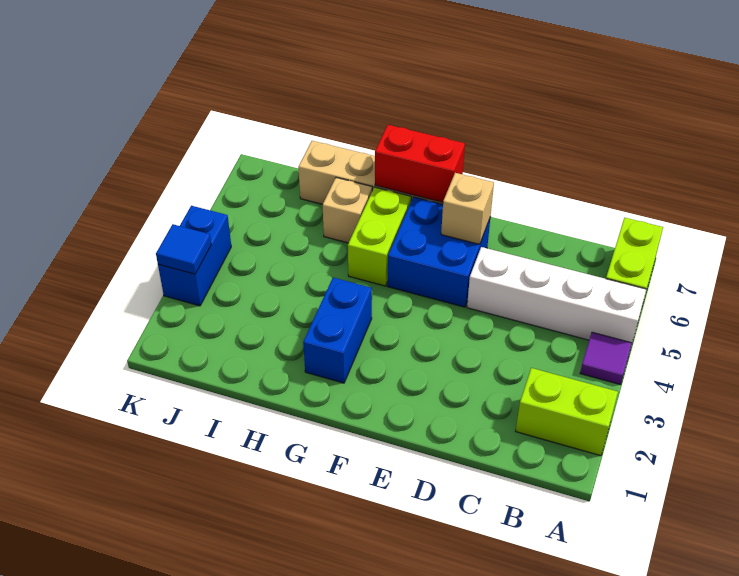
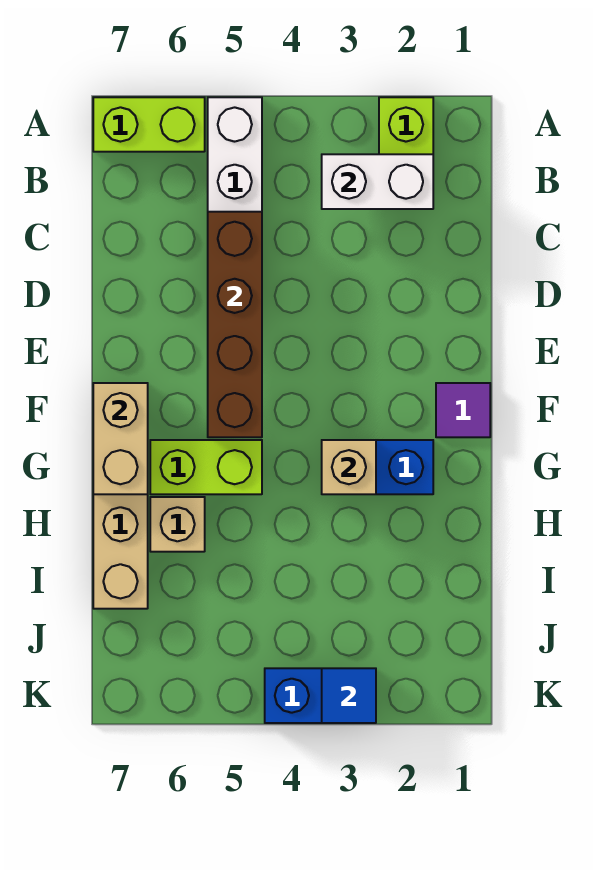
purple 1x1 tile [580,332,632,385] -> purple 1x1 tile moved to [436,383,490,437]
none -> white 1x2 brick [322,154,433,209]
none -> brown 1x4 brick [208,212,262,437]
blue 2x2 brick [387,197,490,307] -> none
tan 1x1 brick [441,173,494,244] -> tan 1x1 brick moved to [322,440,376,494]
red 1x2 brick [375,125,465,202] -> tan 1x2 brick [93,383,148,494]

